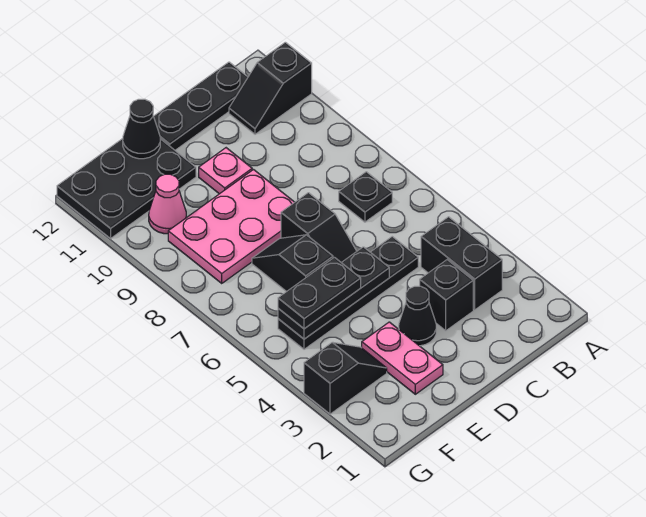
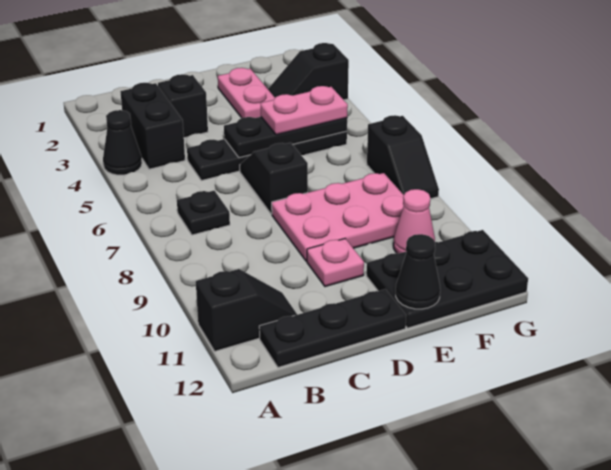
black 1x1 cone [399,286,436,346] -> black 1x1 cone moved to [103,110,142,175]
black 1x2 plate [278,257,361,329] -> pink 1x2 plate [261,86,348,135]
black 1x2 slope [252,235,333,292] -> black 1x2 slope moved to [367,115,439,199]

